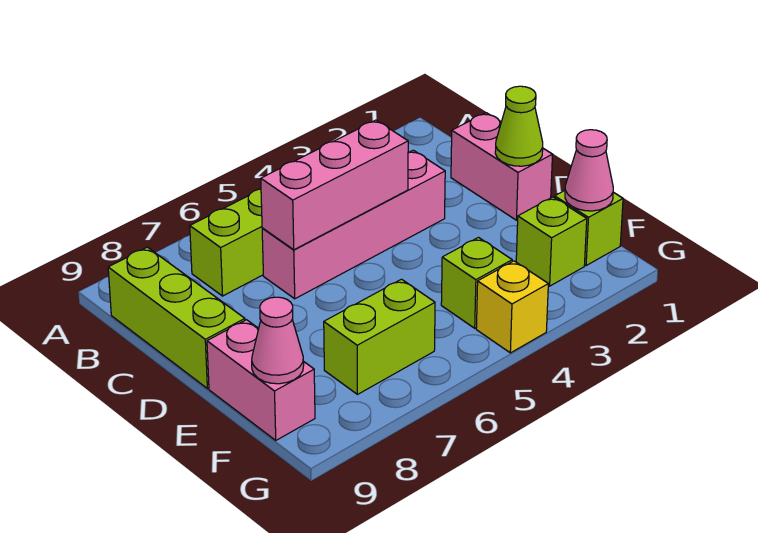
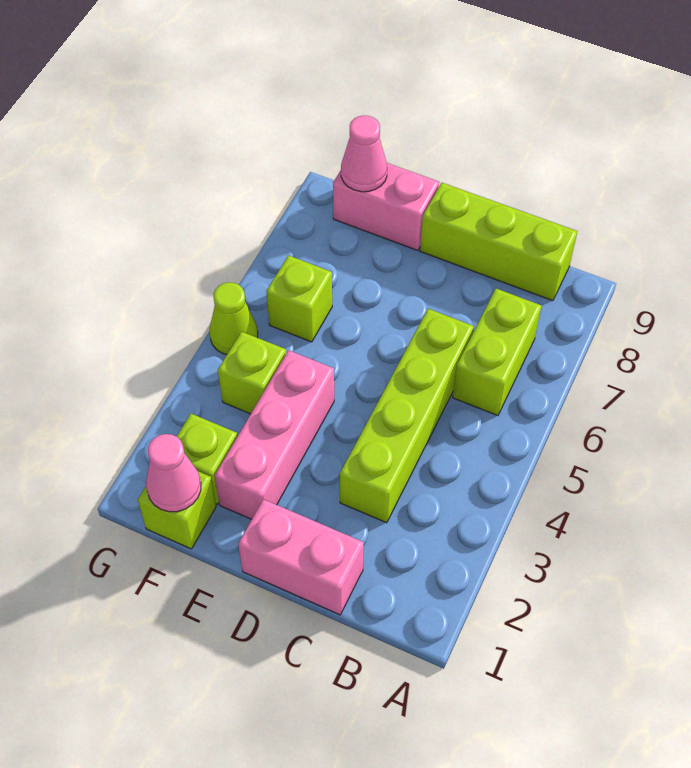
pink 1x4 brick [262,150,445,299] -> lime 1x4 brick [340,309,474,523]
pink 1x3 brick [261,120,408,250] -> pink 1x3 brick moved to [215,350,334,519]
lime 1x1 cone [495,86,543,166] -> lime 1x1 cone moved to [210,282,258,355]
lime 1x2 brick [324,279,435,394] -> lime 1x1 brick [266,255,332,342]
yellow 1x1 brick [476,261,548,353] -> none

